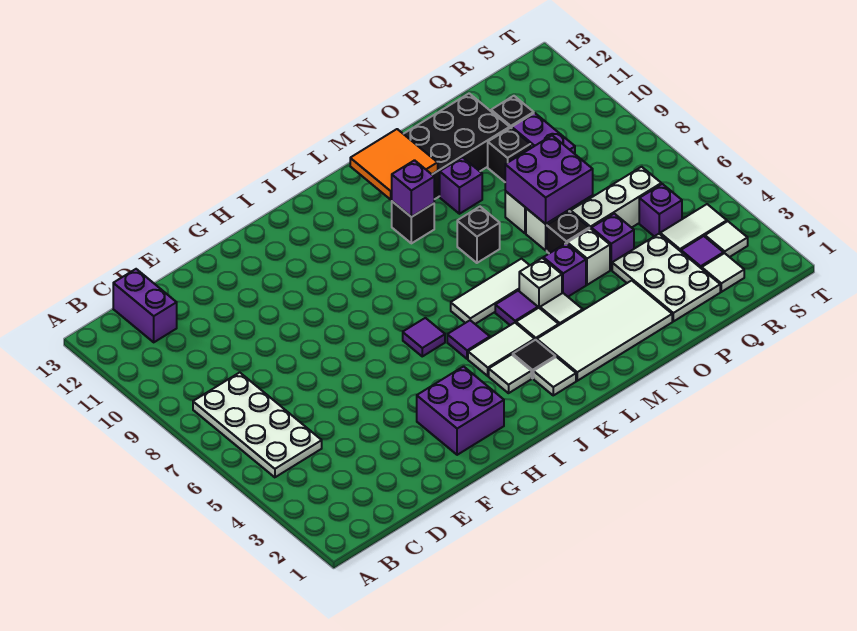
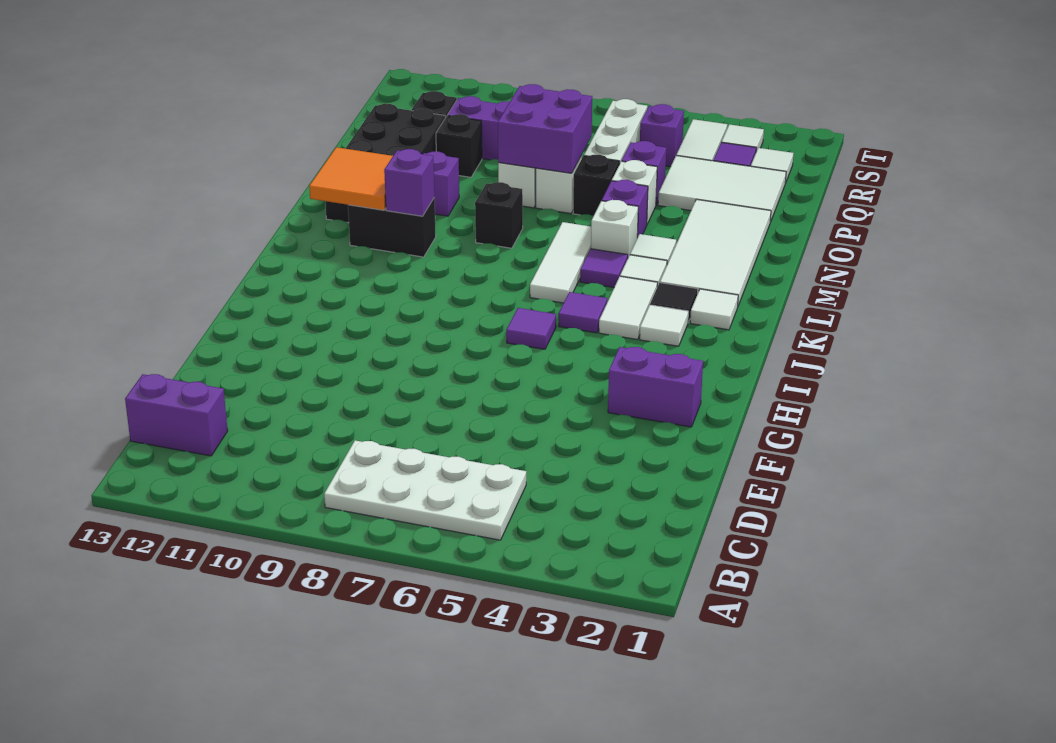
purple 2x2 brick [417,366,504,455] -> purple 1x2 brick [608,347,703,427]
black 1x1 brick [392,201,434,243] -> black 1x2 brick [348,198,436,257]
white 2x3 plate [612,234,720,321] -> white 2x3 tile [658,156,786,222]

